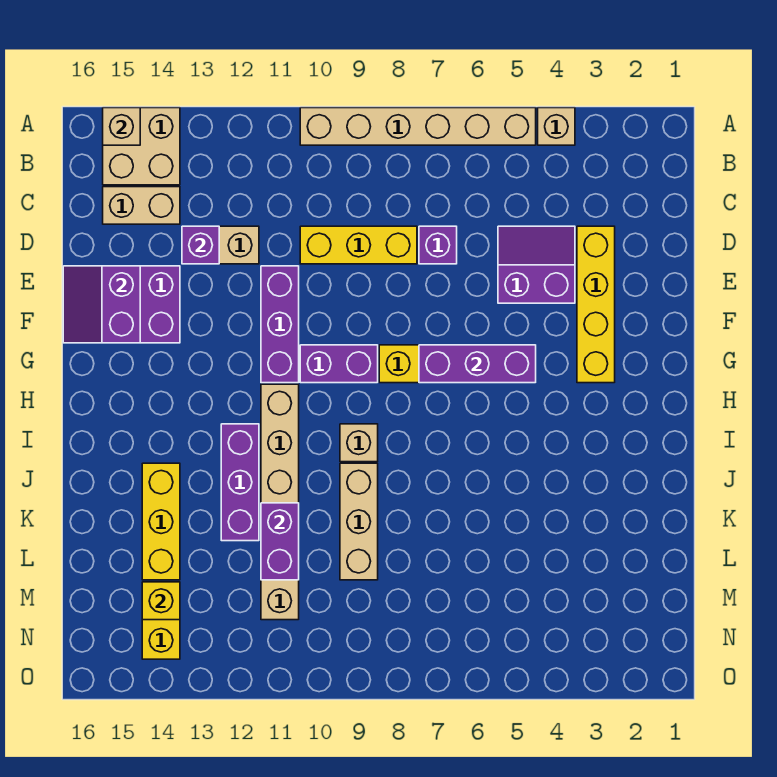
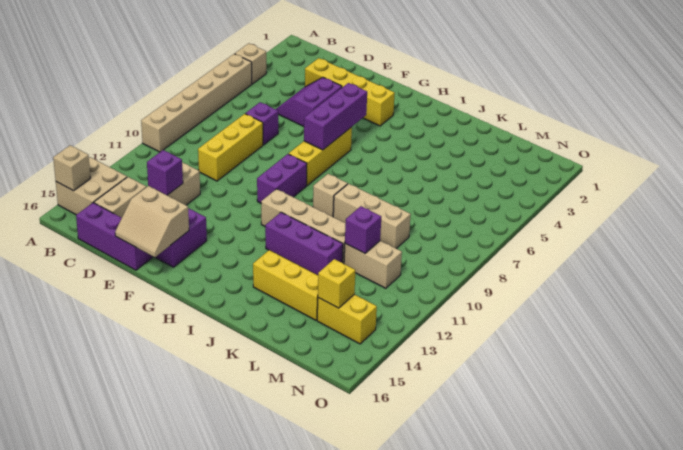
purple 1x3 brick [261,266,299,383] -> purple 1x3 brick moved to [76,203,153,270]
purple 2x2 slope [63,266,140,343] -> tan 2x2 slope [115,186,189,257]
purple 1x2 brick [261,503,299,580] -> purple 1x1 brick [345,206,381,253]

